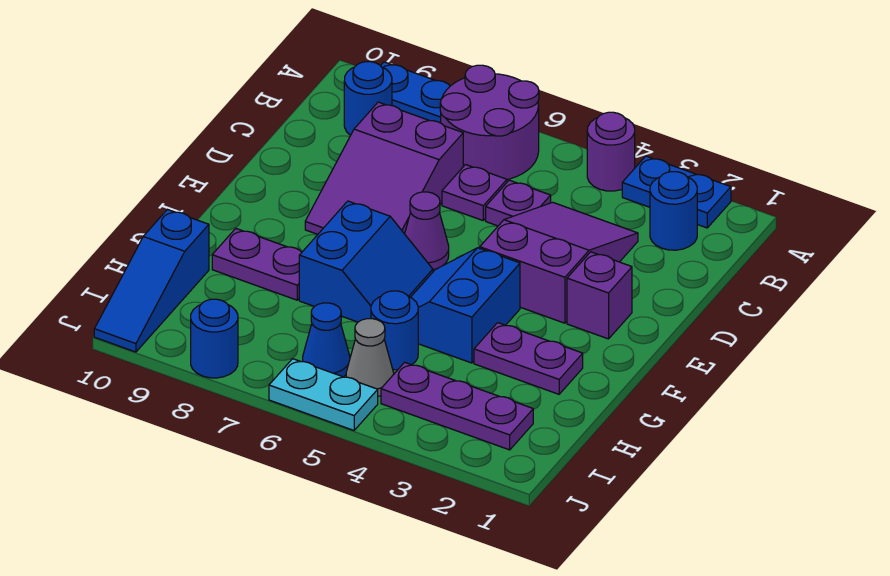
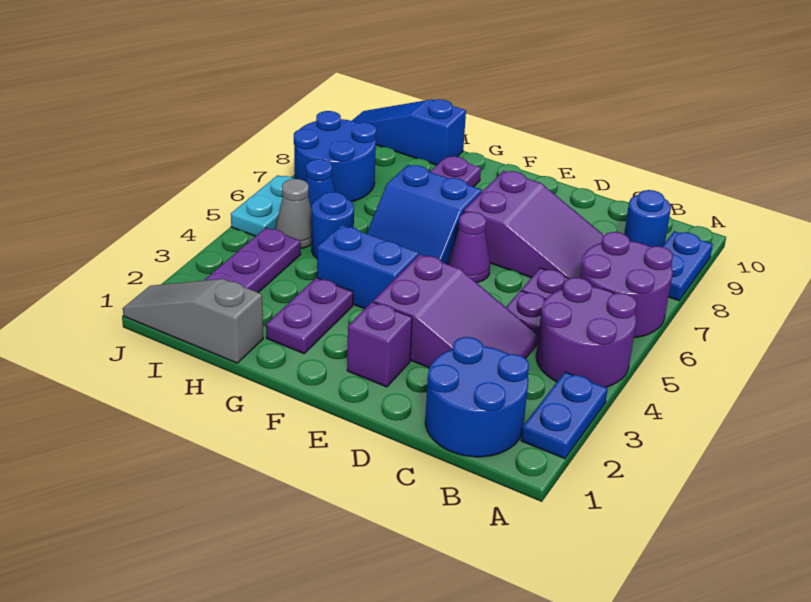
purple 1x1 round brick [587,112,635,191] -> purple 2x2 round brick [536,278,637,387]
blue 1x1 round brick [650,172,697,250] -> blue 2x2 round brick [425,337,529,457]
purple 2x3 slope [305,102,463,234] -> purple 2x3 slope turned to [464,171,604,278]
none -> grey 1x3 slope [123,279,263,363]
blue 1x1 round brick [191,299,238,378] -> blue 2x2 round brick [294,111,376,202]

